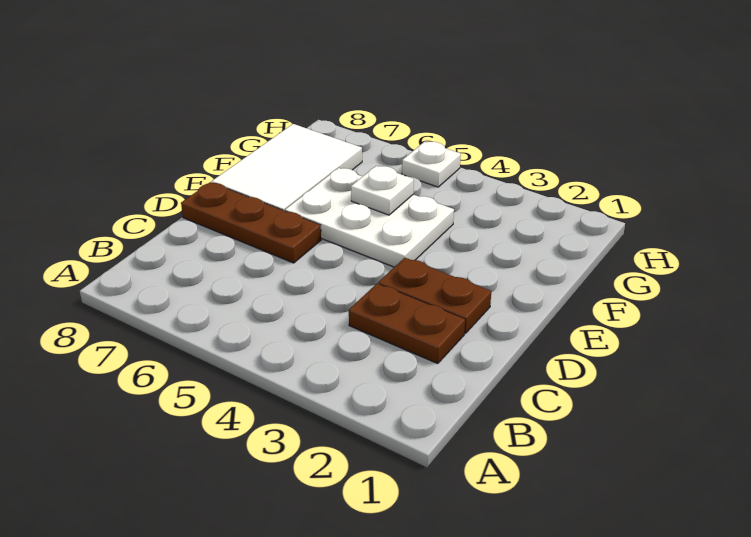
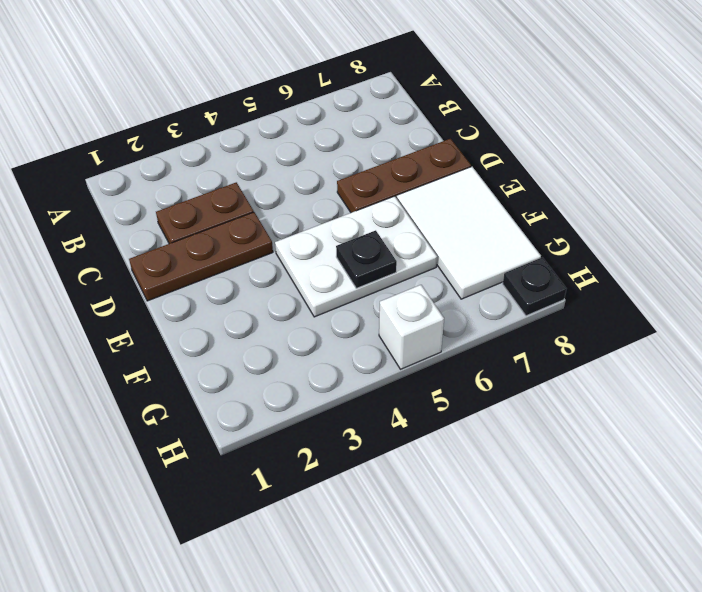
brown 1x2 plate [378,258,491,334] -> brown 1x3 plate [129,212,273,301]
white 1x1 plate [351,166,414,215] -> black 1x1 plate [336,230,397,288]
white 1x1 plate [402,142,461,187] -> white 1x1 brick [379,285,444,369]
none -> black 1x1 plate [503,257,566,316]

